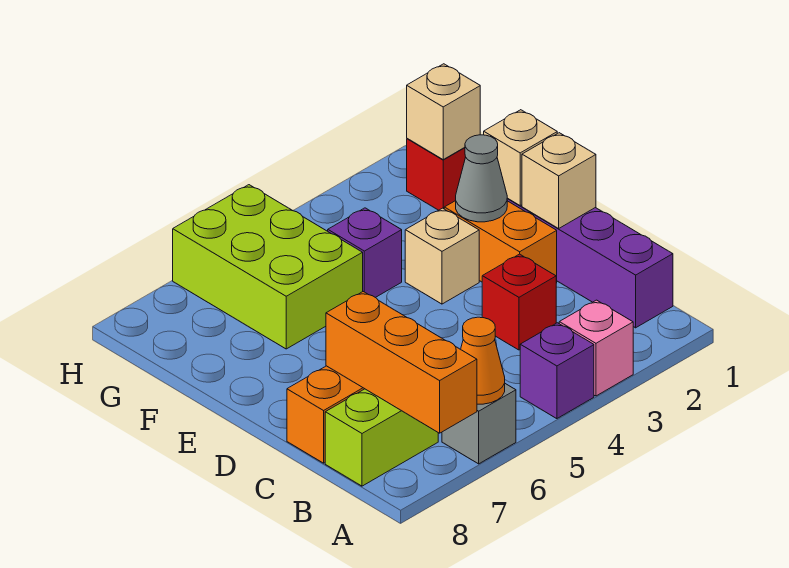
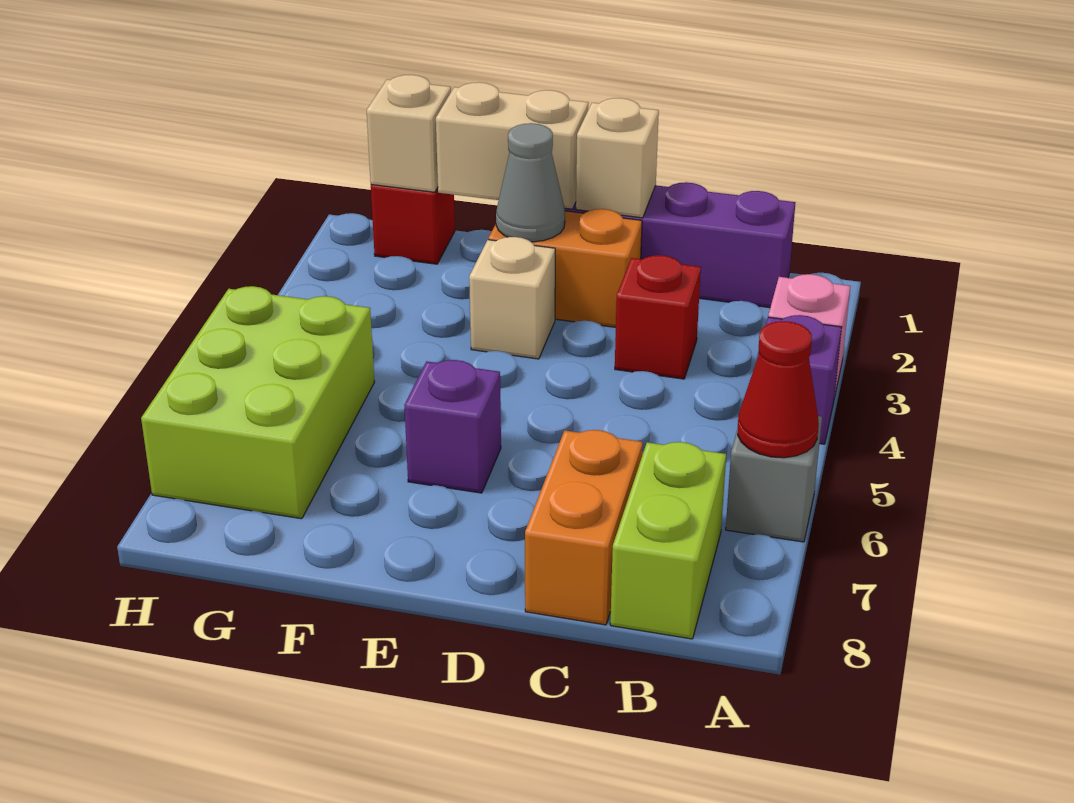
orange 1x1 cone [461,317,505,404] -> red 1x1 cone [738,321,819,458]
orange 1x3 brick [326,292,477,433] -> none
tan 1x1 brick [484,110,557,205] -> tan 1x2 brick [436,82,589,209]
purple 1x1 brick [328,208,402,298] -> purple 1x1 brick moved to [404,360,501,493]
lime 2x3 brick [173,185,363,349] -> lime 2x3 brick turned to [141,286,374,519]

